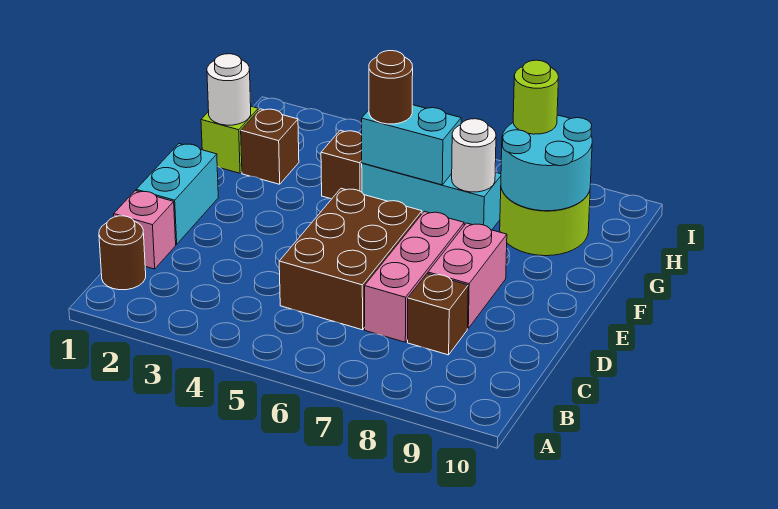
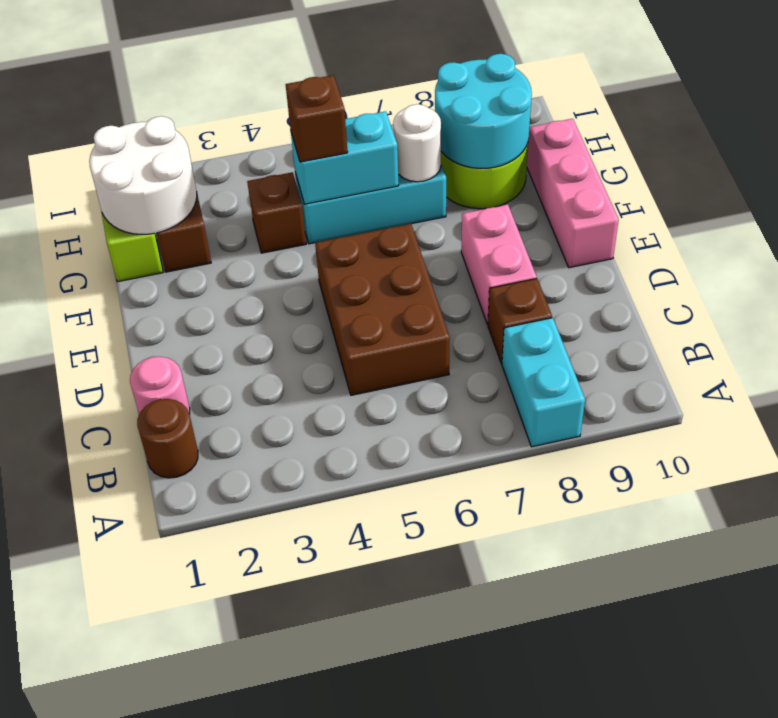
pink 1x1 brick [114,191,176,269] -> pink 1x1 round brick [130,357,190,414]
pink 1x3 brick [364,211,464,342] -> pink 1x3 brick moved to [527,119,619,268]
cyan 1x2 brick [136,144,218,244] -> cyan 1x2 brick moved to [502,318,585,447]
white 1x1 round brick [207,54,251,125] -> white 2x2 round brick [89,116,197,234]
brown 1x1 round brick [369,51,413,124] -> brown 1x1 brick [286,75,348,162]
lime 1x1 round brick [513,60,558,134] -> none

